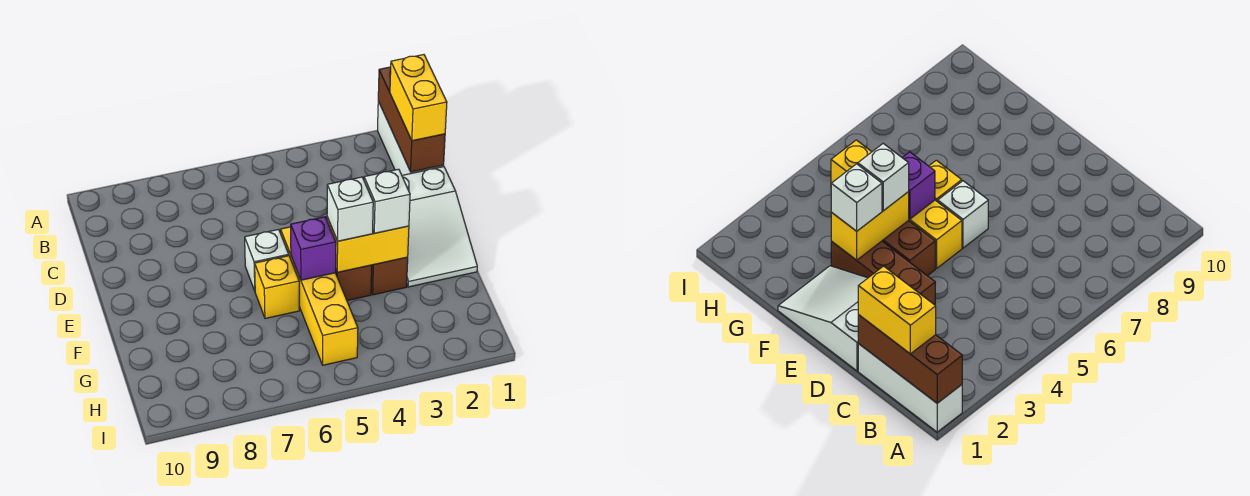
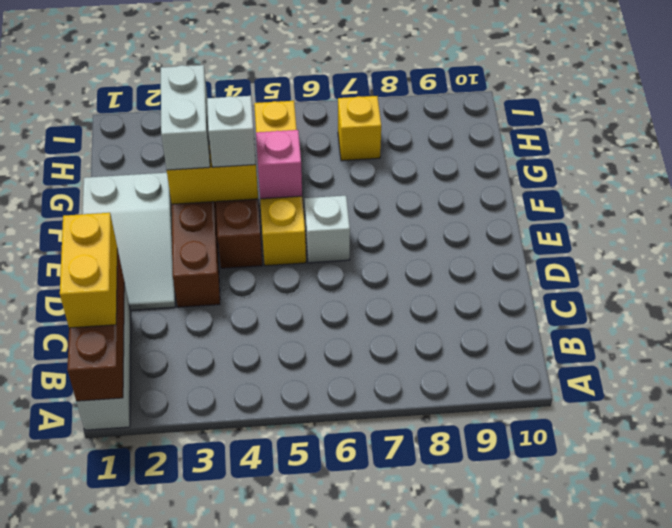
white 2x3 slope [402,167,477,287] -> white 2x3 slope turned to [83,173,175,310]
white 1x1 brick [364,169,410,233] -> white 1x2 brick [161,65,210,170]
purple 1x1 brick [291,217,336,280] -> pink 1x1 brick [256,130,302,199]
yellow 1x1 brick [255,256,299,319] -> yellow 1x1 brick moved to [338,96,381,161]

